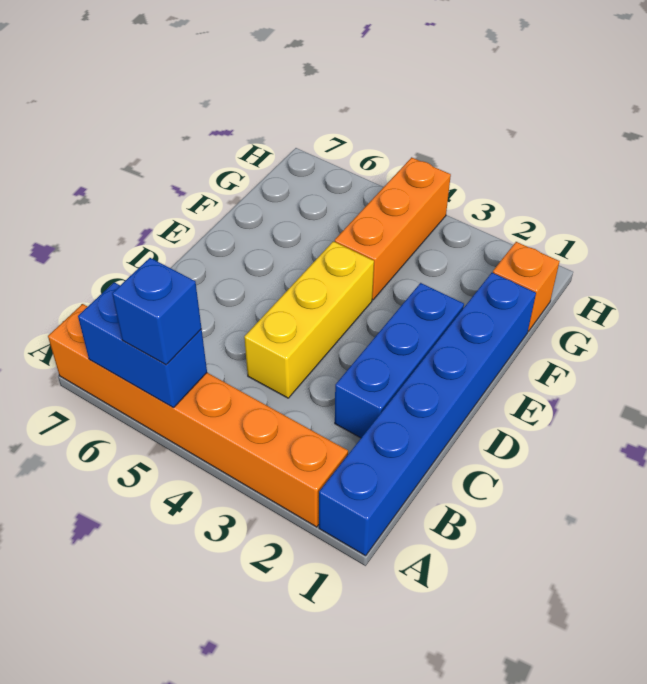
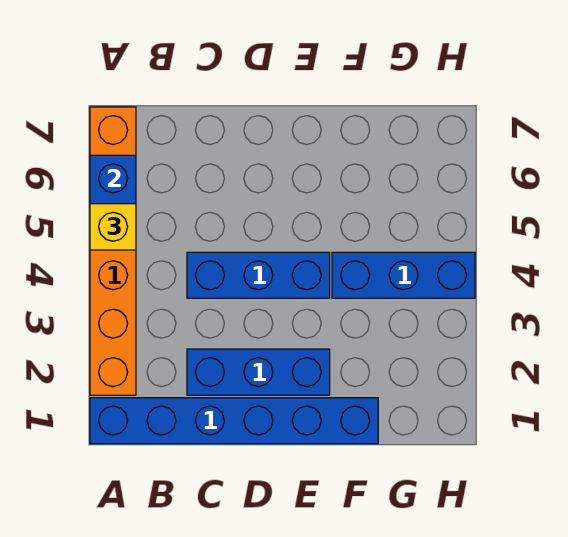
blue 1x1 brick [112,258,202,365] -> yellow 1x1 brick [90,204,136,250]
yellow 1x3 brick [244,241,374,398] -> blue 1x3 brick [187,252,330,298]
orange 1x3 brick [335,157,451,300] -> blue 1x3 brick [332,252,475,298]
orange 1x1 brick [493,242,560,331] -> none

